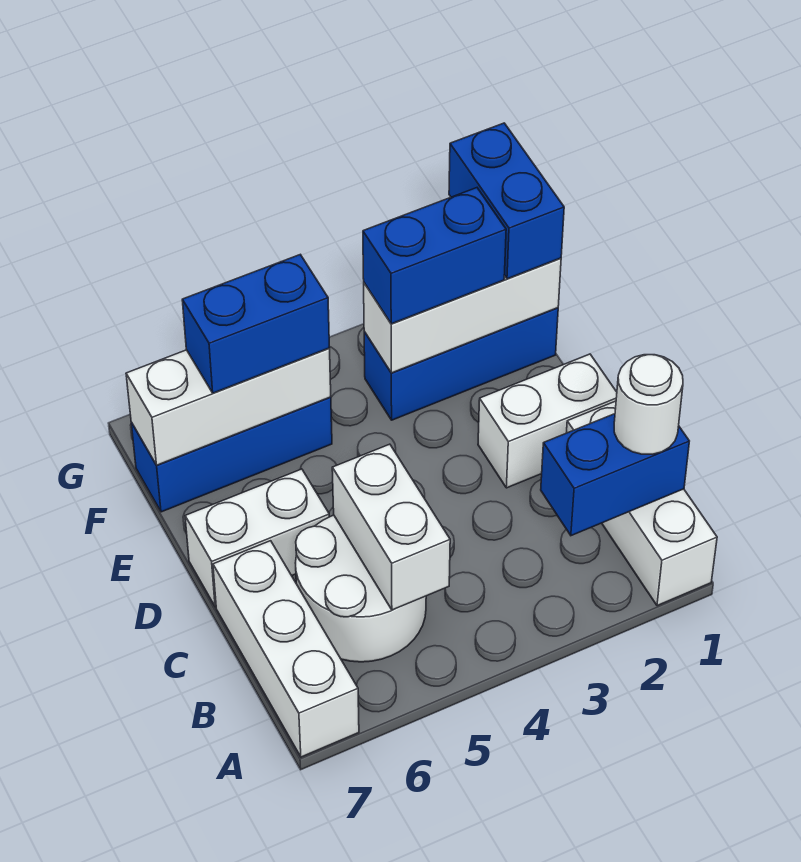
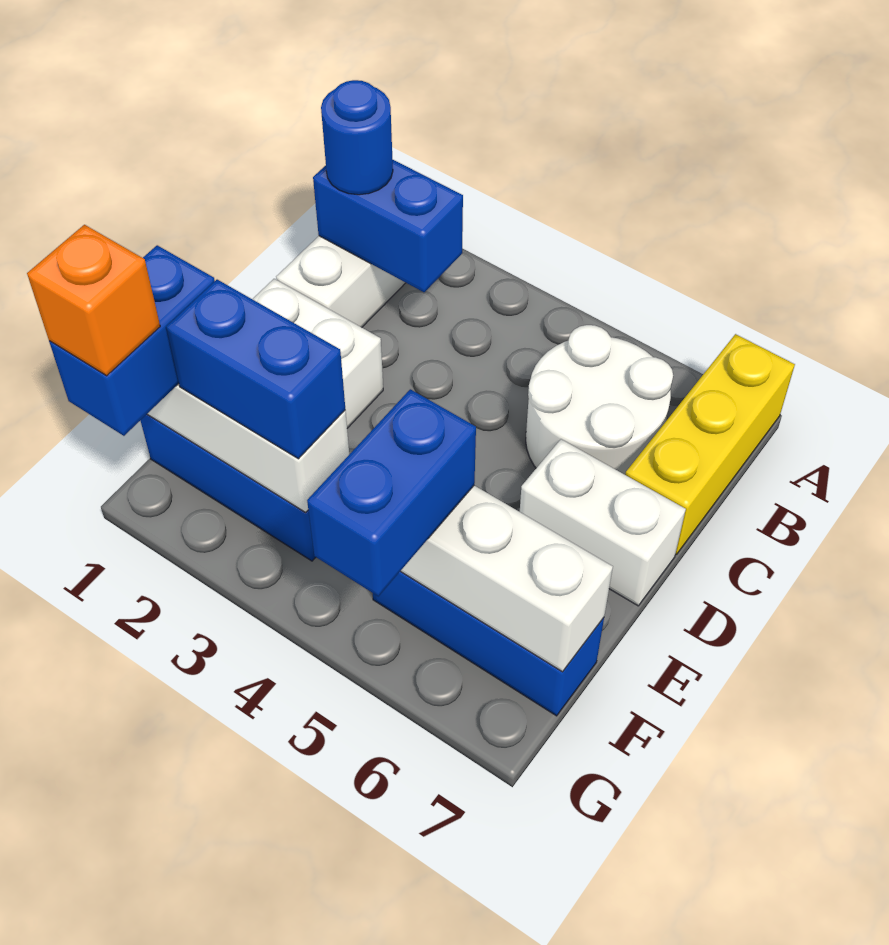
white 1x3 brick [213,541,359,757] -> yellow 1x3 brick [625,334,795,555]
white 1x1 round brick [614,355,683,454] -> blue 1x1 round brick [321,80,393,195]
white 1x2 brick [332,444,450,610] -> none
blue 1x2 brick [182,255,330,393] -> blue 1x2 brick turned to [307,389,476,596]
none -> orange 1x1 brick [27,225,160,376]

